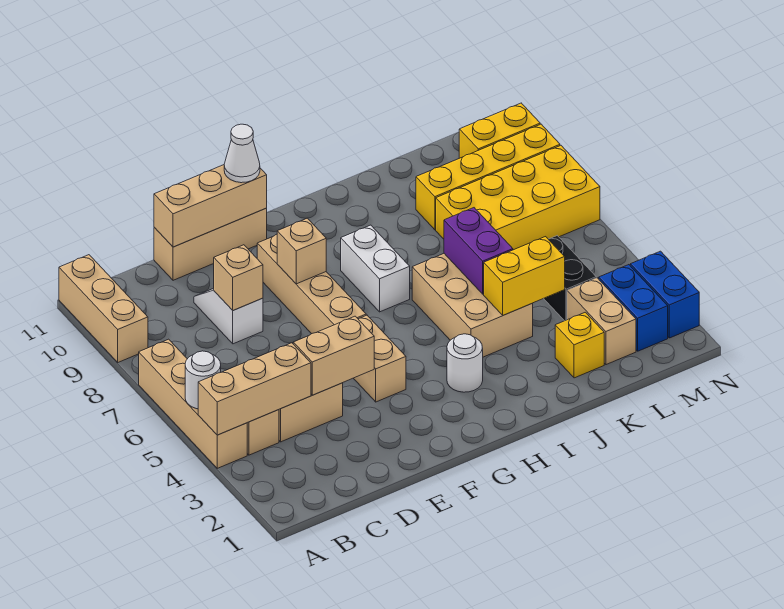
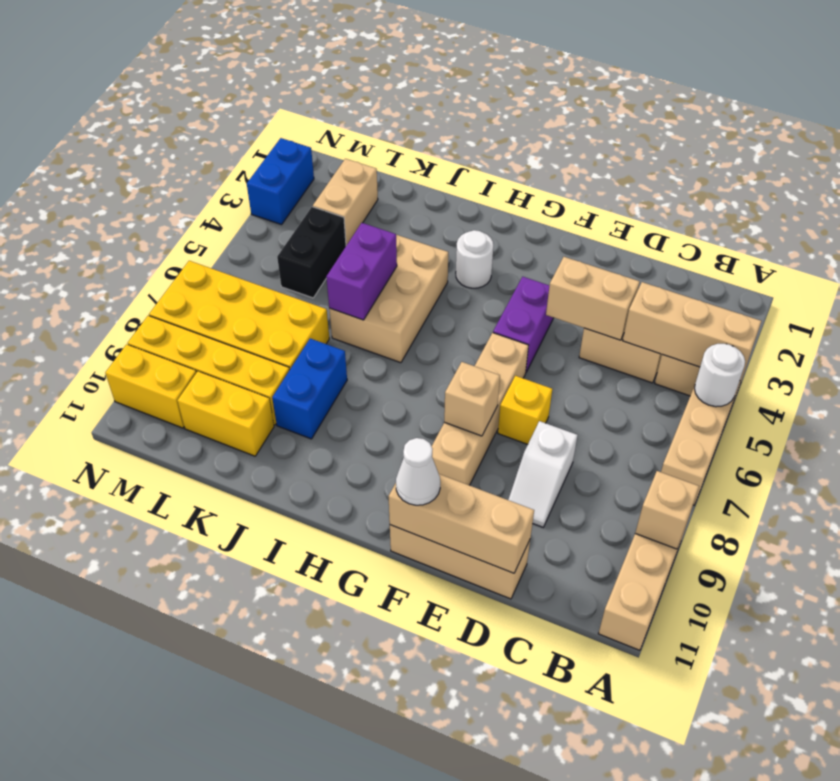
tan 1x1 brick [214,245,263,310] -> tan 1x1 brick moved to [635,471,699,549]
tan 1x2 brick [354,315,406,402] -> purple 1x2 brick [493,277,553,372]
white 1x2 brick [341,225,410,312] -> none
yellow 1x2 brick [484,237,565,315] -> yellow 1x2 brick moved to [177,371,274,456]
yellow 1x1 brick [555,312,604,378] -> yellow 1x1 brick moved to [498,376,552,444]
blue 1x2 brick [599,265,668,351] -> blue 1x2 brick moved to [272,339,347,439]

